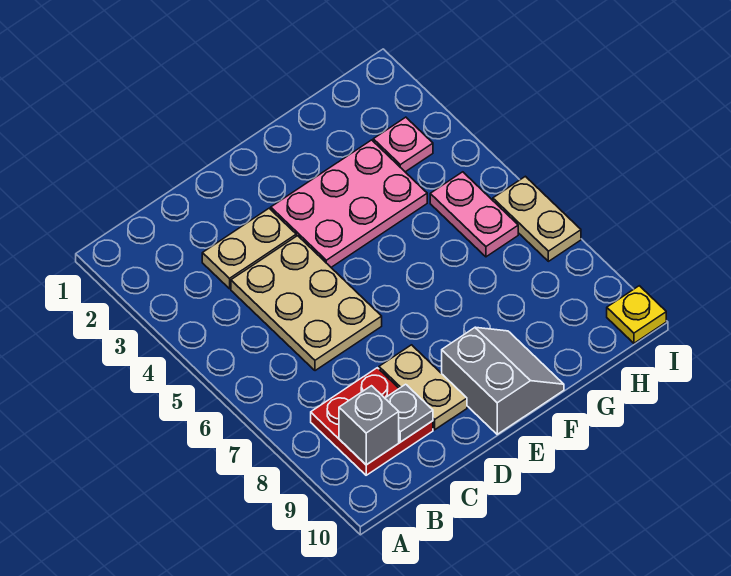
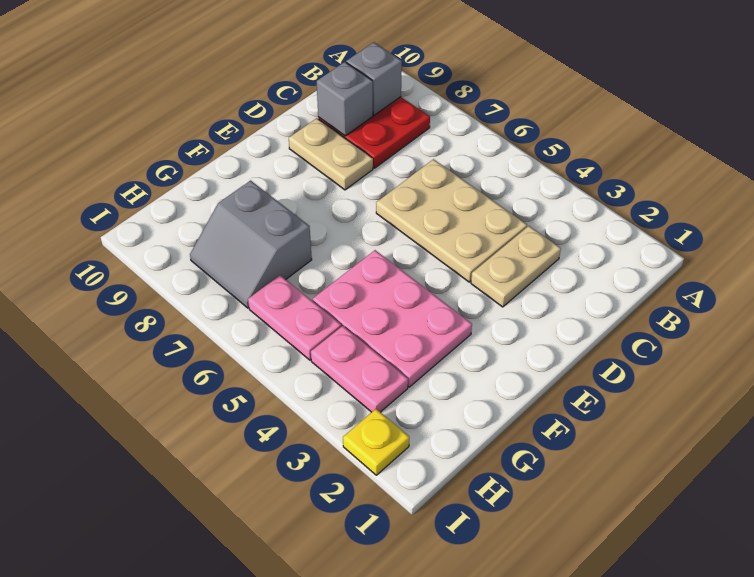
grey 1x1 plate [385,384,433,442] -> grey 1x1 brick [317,62,373,136]
pink 2x3 plate [271,140,427,267] -> pink 2x3 plate turned to [312,250,472,387]
grey 2x2 slope [442,327,564,434] -> grey 2x2 slope moved to [190,181,312,308]
pink 1x1 plate [373,117,433,172] -> pink 1x2 plate [311,326,408,412]
tan 1x2 plate [493,176,581,261] -> none
yellow 1x1 plate [607,286,666,343] -> yellow 1x1 plate moved to [343,409,409,475]

